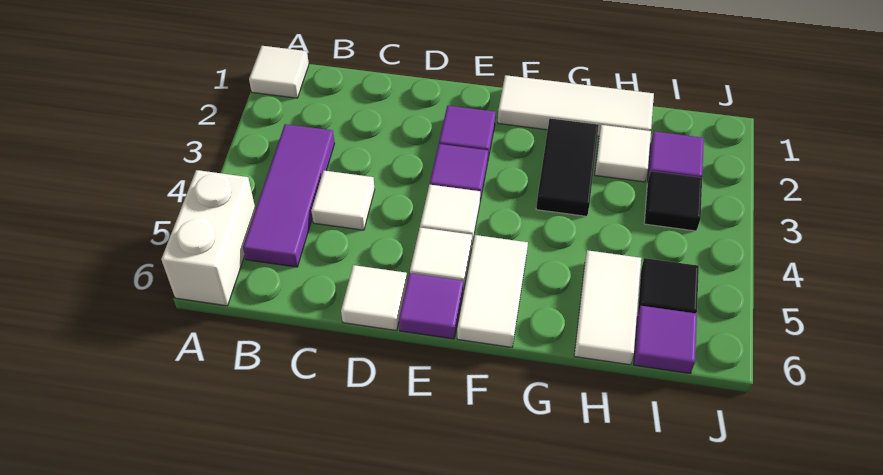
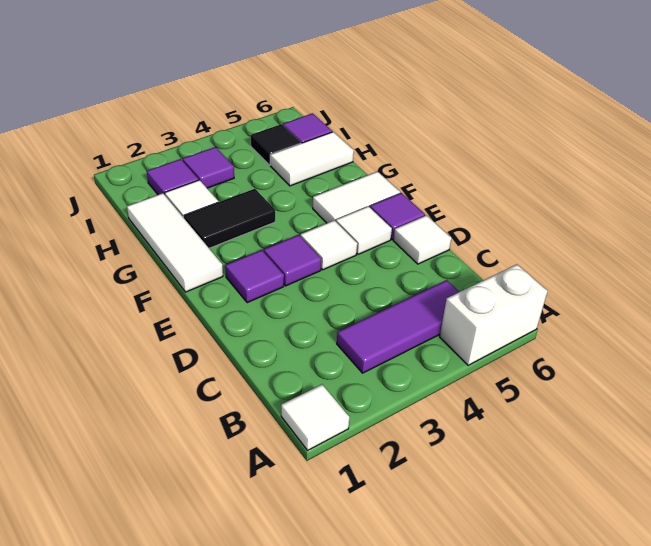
white 1x1 tile [311,171,375,230] -> none
black 1x1 tile [644,171,702,231] -> purple 1x1 tile [183,147,234,188]

